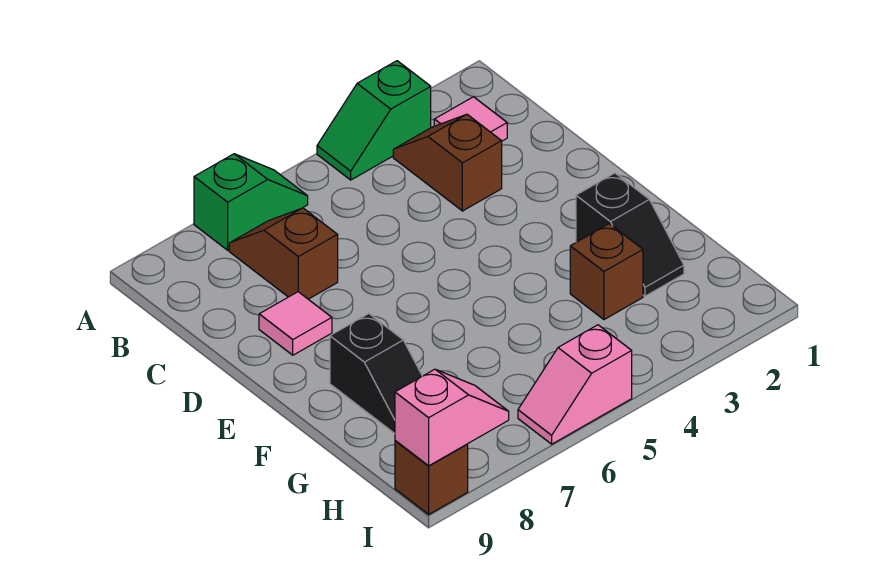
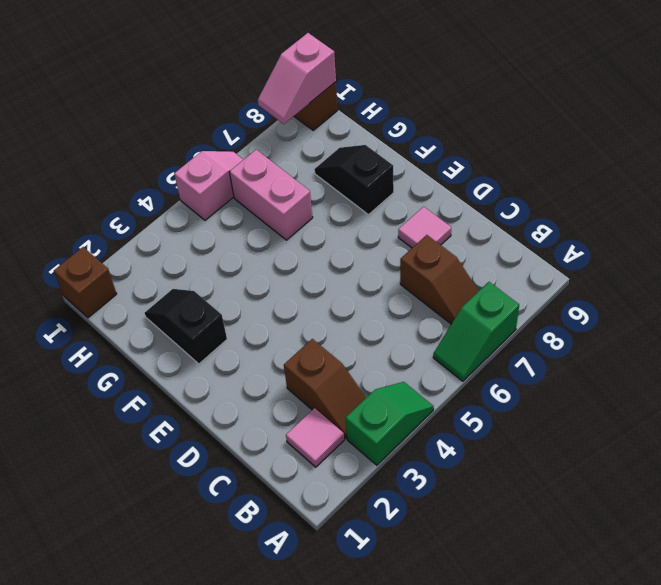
brown 1x1 brick [570,224,643,320] -> brown 1x1 brick moved to [54,247,117,318]
none -> pink 1x2 brick [230,150,313,240]

